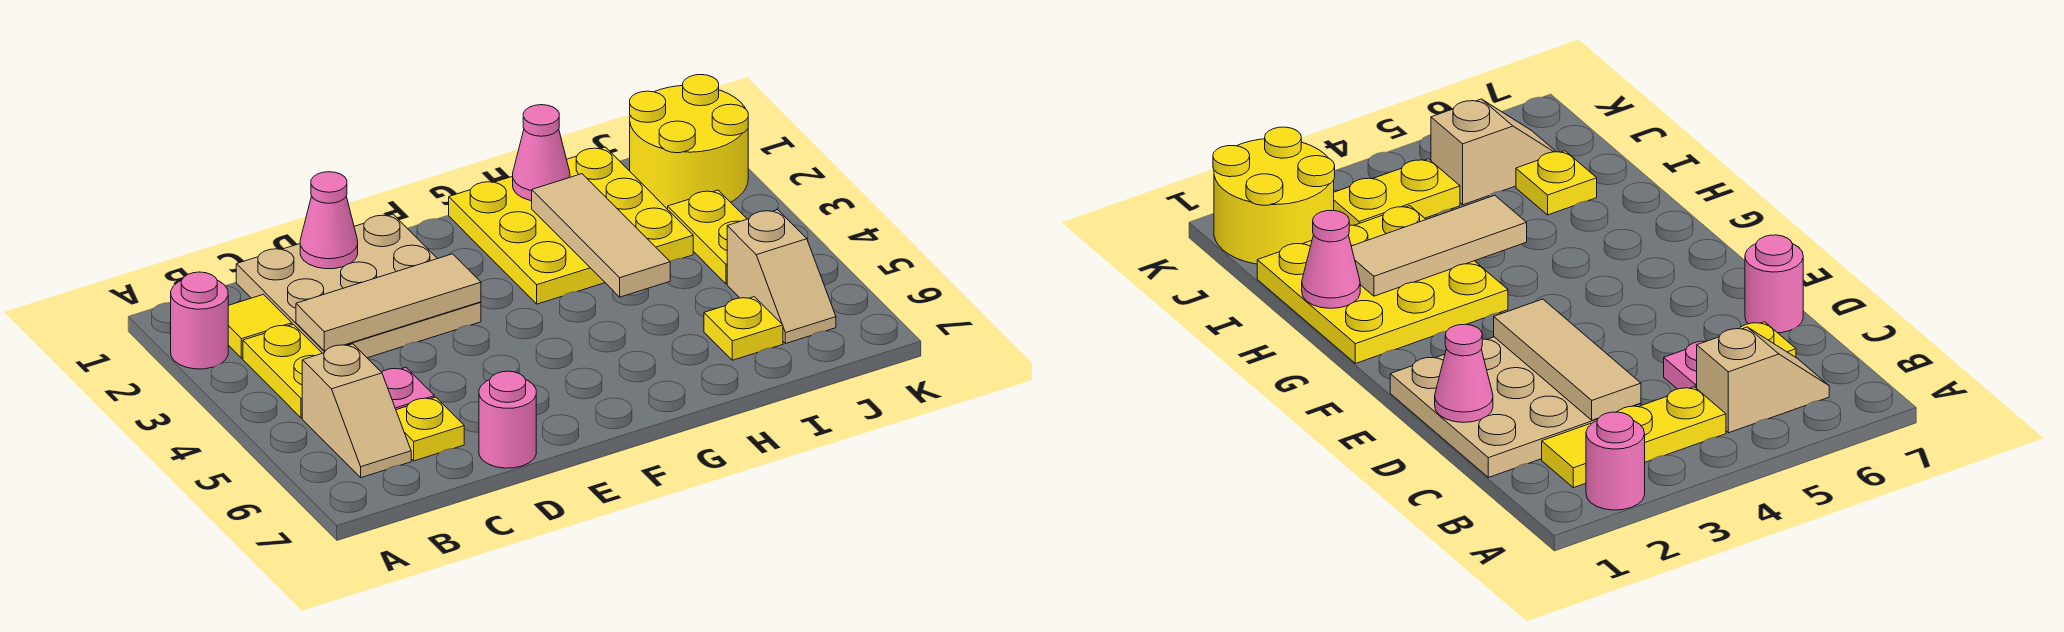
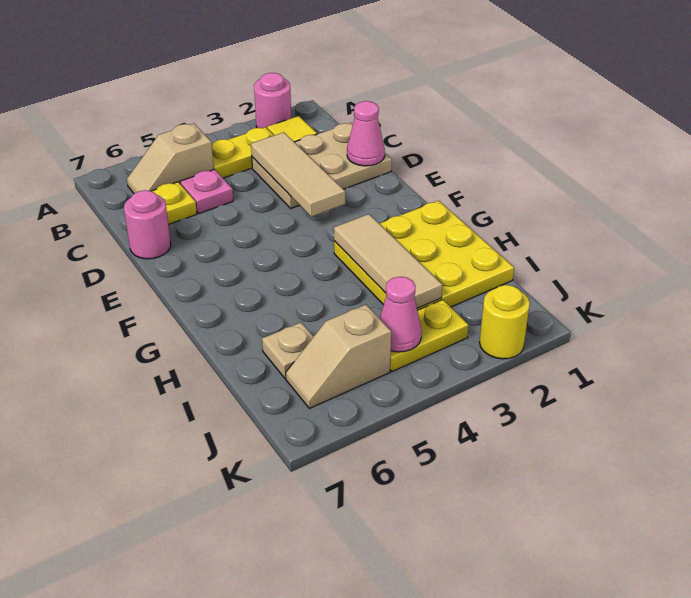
tan 3x3 plate [236,214,481,358] -> tan 2x3 plate [252,123,392,208]
pink 1x1 cone [513,105,570,201] -> pink 1x1 cone moved to [380,277,422,352]
tan 1x3 tile [532,174,670,297] -> tan 1x3 tile turned to [334,214,443,308]
yellow 1x1 plate [704,297,783,360] -> tan 1x1 plate [262,322,314,378]
yellow 2x2 round brick [630,75,748,209] -> yellow 1x1 round brick [480,285,530,359]

